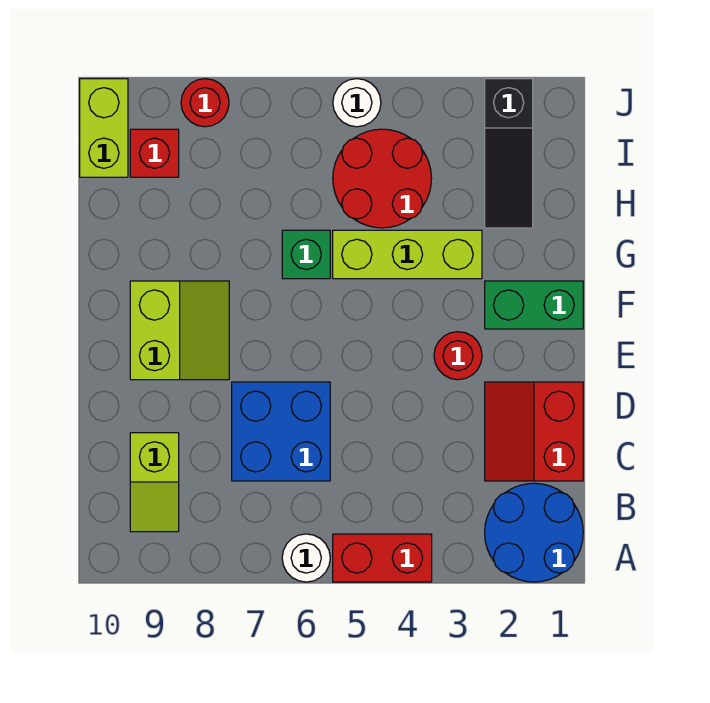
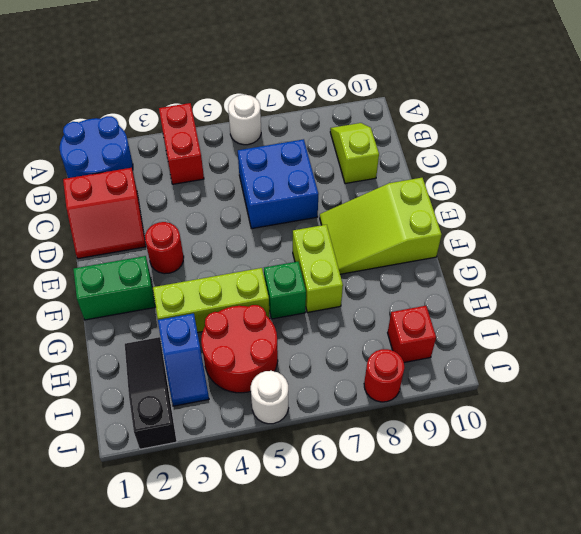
red 1x2 brick [333,534,432,582] -> red 1x2 brick turned to [159,103,204,184]
red 2x2 slope [485,382,583,481] -> red 2x2 slope turned to [63,168,146,259]
lime 2x2 slope [130,281,229,380] -> lime 2x3 slope [320,178,442,274]
none -> blue 1x2 slope [158,313,209,406]
lime 1x2 brick [80,79,128,177] -> lime 1x2 brick moved to [293,225,343,312]

